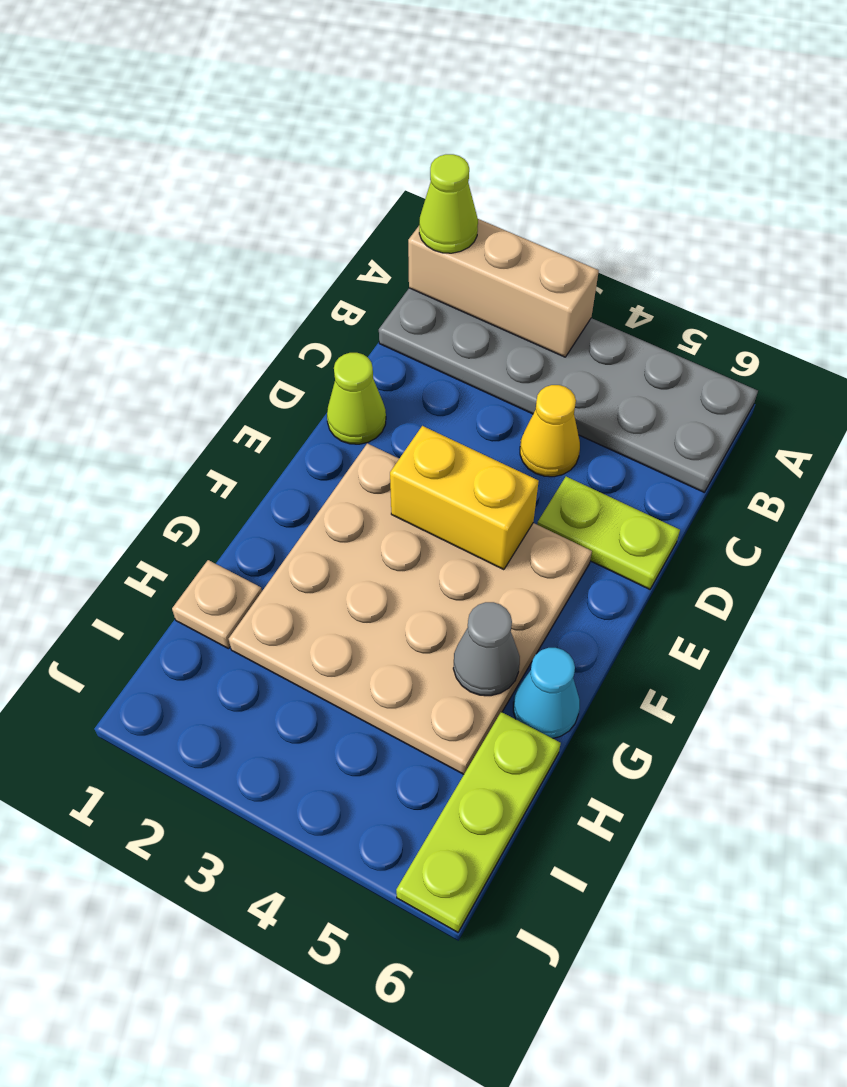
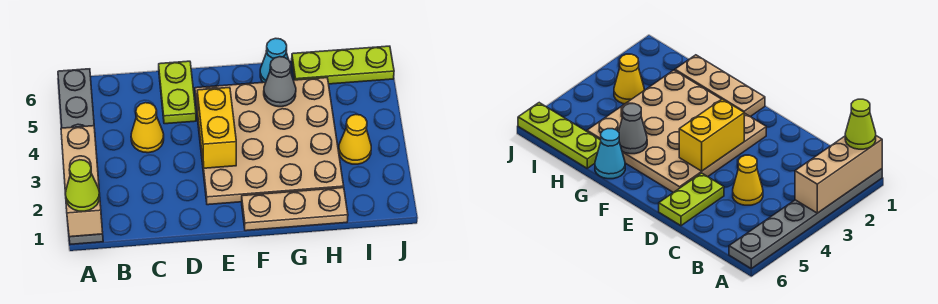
grey 2x6 plate [379,288,758,492] -> grey 1x6 plate [58,69,103,244]
lime 1x1 cone [327,353,386,444] -> none
tan 1x1 plate [172,560,262,649] -> tan 1x3 plate [242,188,348,231]
none -> yellow 1x1 cone [339,114,371,164]

